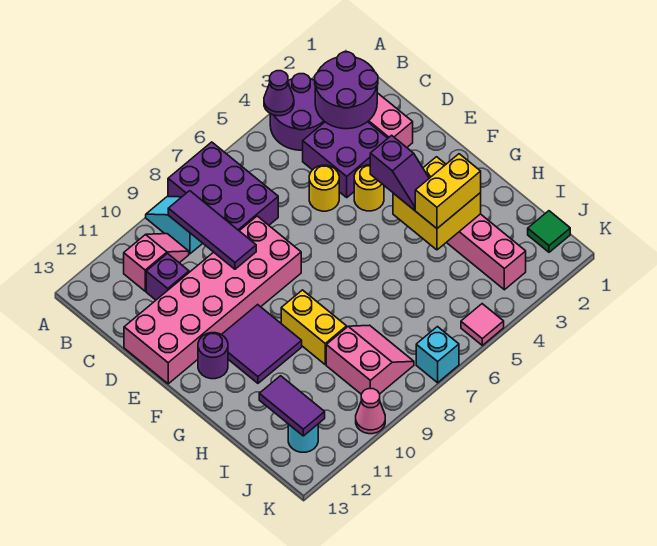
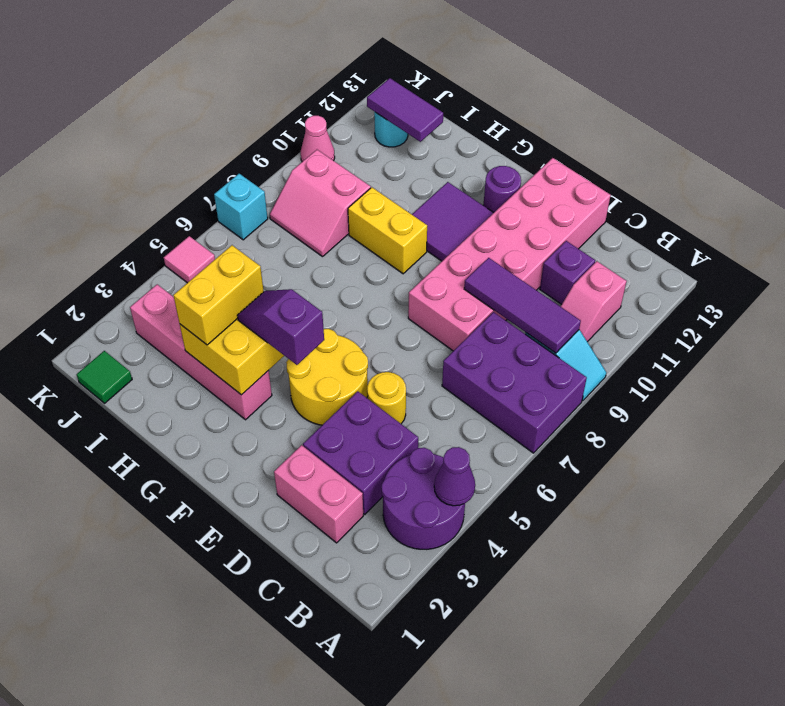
purple 2x2 round brick [315,52,378,129] -> none
yellow 1x1 round brick [354,165,384,211] -> yellow 2x2 round brick [286,329,368,425]

